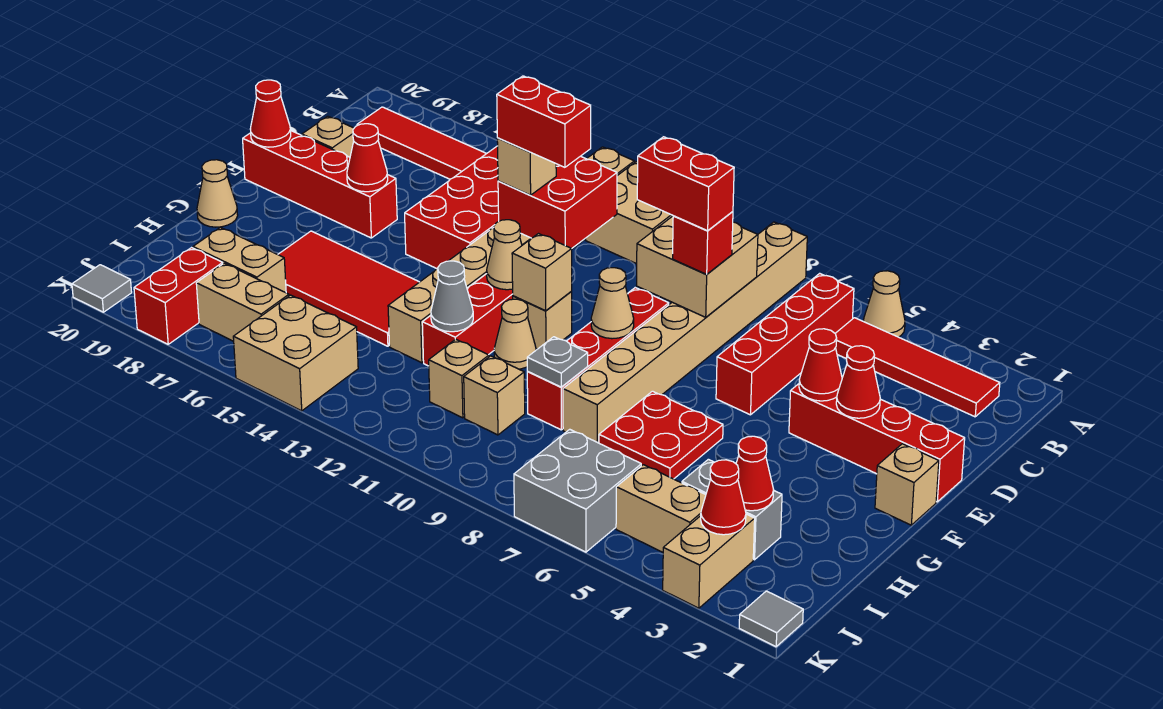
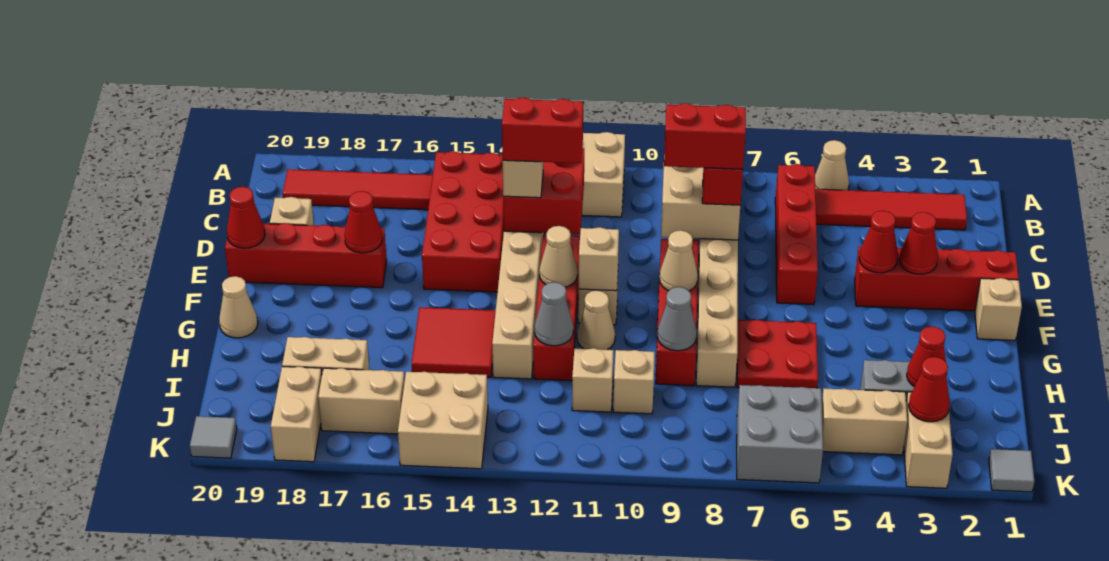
red 2x4 tile [278,231,419,346] -> red 2x2 tile [412,307,496,377]
grey 1x1 plate [527,337,588,387] -> grey 1x1 cone [657,287,697,351]
red 1x2 brick [134,248,223,344] -> tan 1x2 brick [271,367,322,462]

